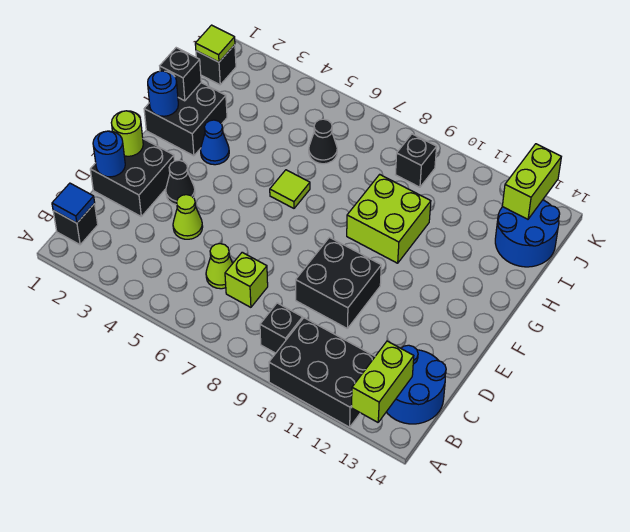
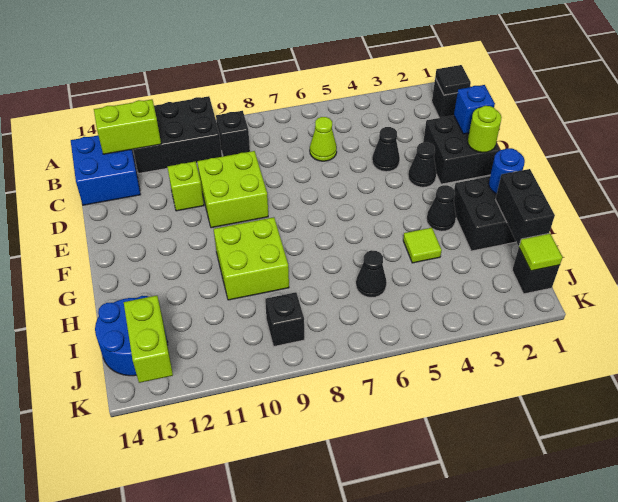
lime 1x2 brick [352,341,414,422] -> lime 1x2 brick turned to [94,99,161,154]
blue 1x1 tile [52,183,95,223] -> black 1x1 tile [435,65,471,95]
blue 2x2 round brick [387,345,446,424] -> blue 2x2 brick [71,135,141,205]
lime 1x1 brick [225,252,268,307] -> lime 1x1 brick moved to [168,161,204,211]
blue 1x1 round brick [93,131,125,177] -> blue 1x1 brick [454,85,495,134]
lime 1x1 cone [173,195,203,239] -> black 1x1 cone [372,127,400,172]
black 2x2 brick [296,237,381,328] -> lime 2x2 brick [197,151,268,228]
blue 1x1 cone [201,120,229,165] -> black 1x1 cone [427,185,456,231]
lime 1x1 tile [270,170,310,208] -> lime 1x1 tile moved to [403,228,442,263]
black 1x1 brick [160,48,201,101] -> black 1x2 brick [496,169,555,246]

